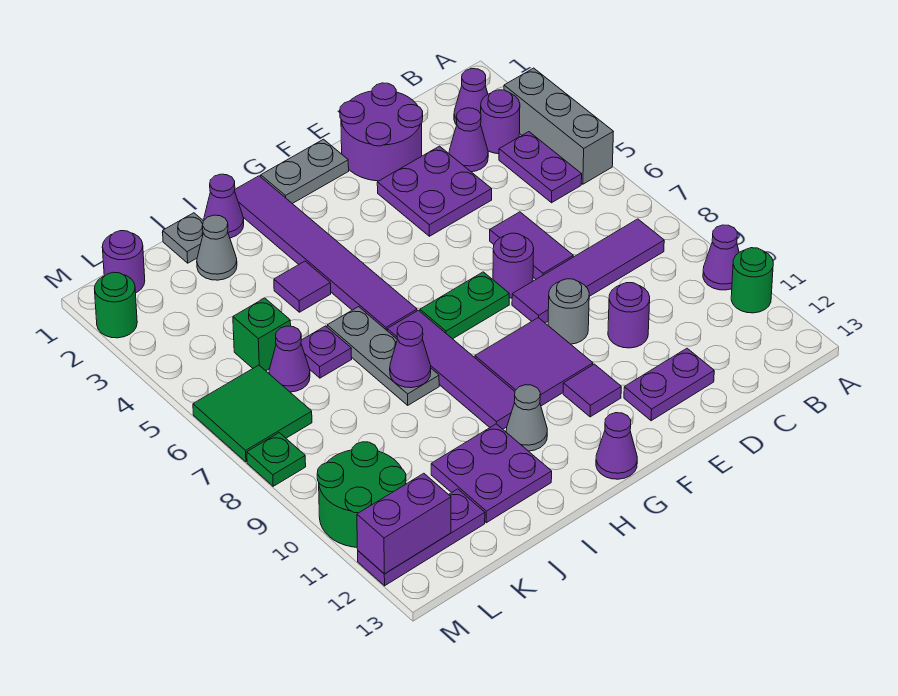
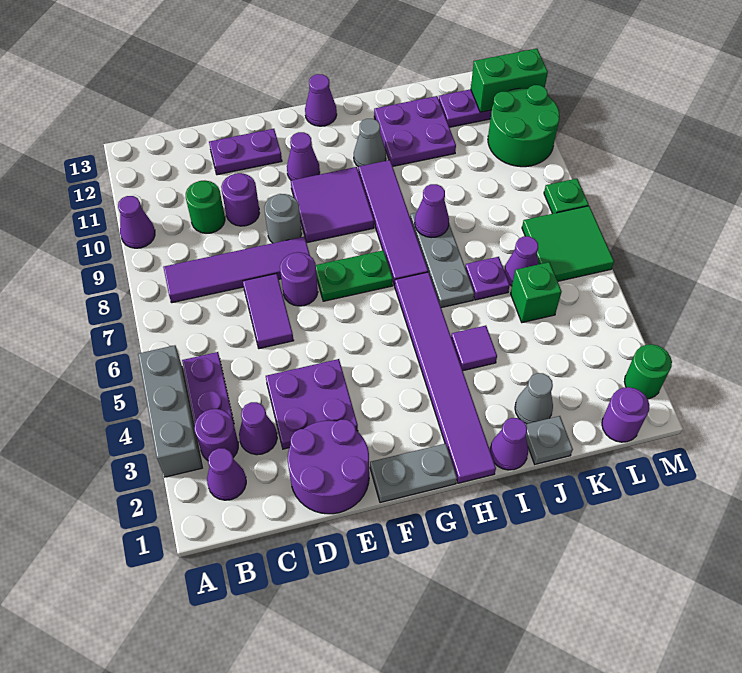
green 1x1 round brick [731,248,773,313] -> green 1x1 round brick moved to [186,180,225,233]
purple 1x1 tile [563,364,621,417] -> purple 1x1 cone [287,132,320,180]
purple 1x2 brick [357,473,451,574] -> green 1x2 brick [471,49,548,112]

